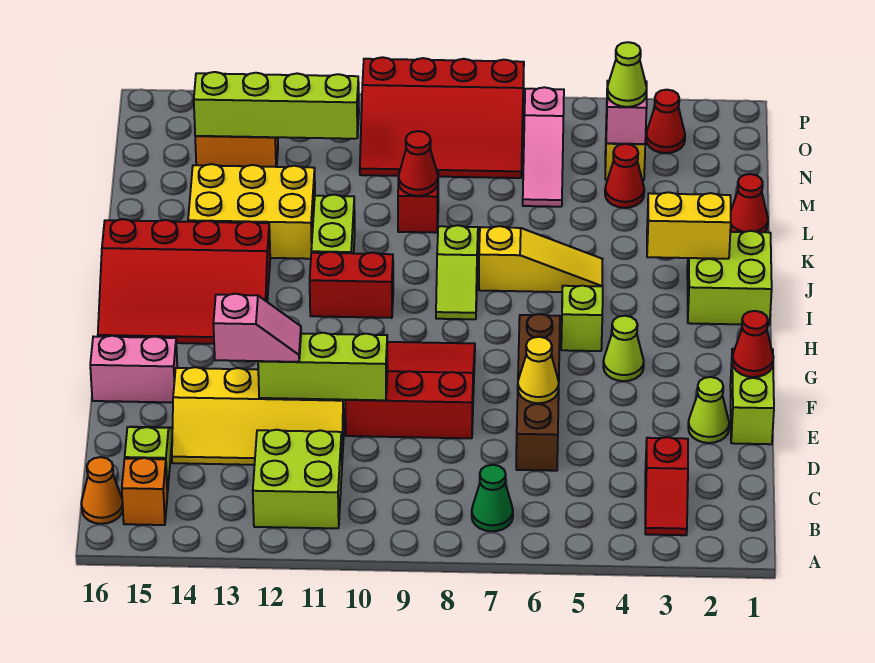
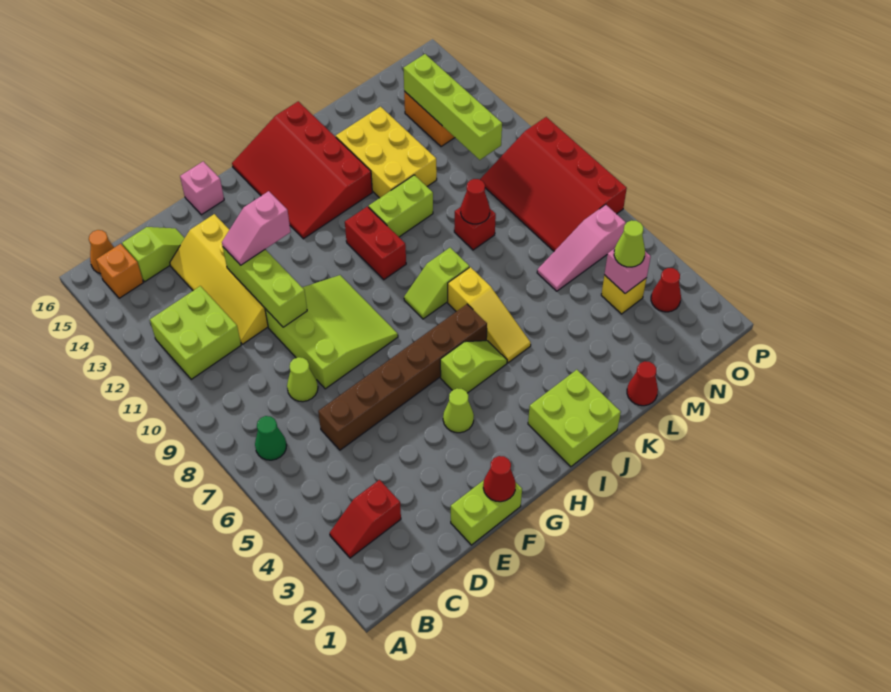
brown 1x4 brick [516,314,560,471] -> brown 1x6 brick [318,304,487,450]
lime 1x1 cone [688,377,729,443] -> lime 1x1 cone moved to [287,357,318,402]
yellow 1x1 cone [518,337,559,403] -> none
red 3x3 slope [345,342,475,438] -> lime 3x3 slope [265,275,398,389]
pink 1x2 slope [213,294,301,362] -> pink 1x2 slope turned to [222,191,291,265]
pink 1x2 brick [90,336,177,402] -> pink 1x1 brick [180,161,224,215]
yellow 1x2 brick [647,192,731,259] -> none
red 1x1 cone [605,144,644,208] -> none

